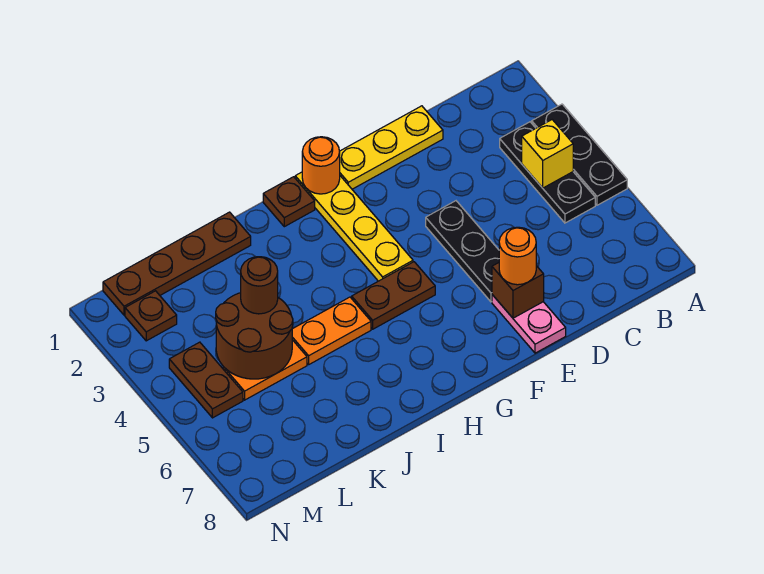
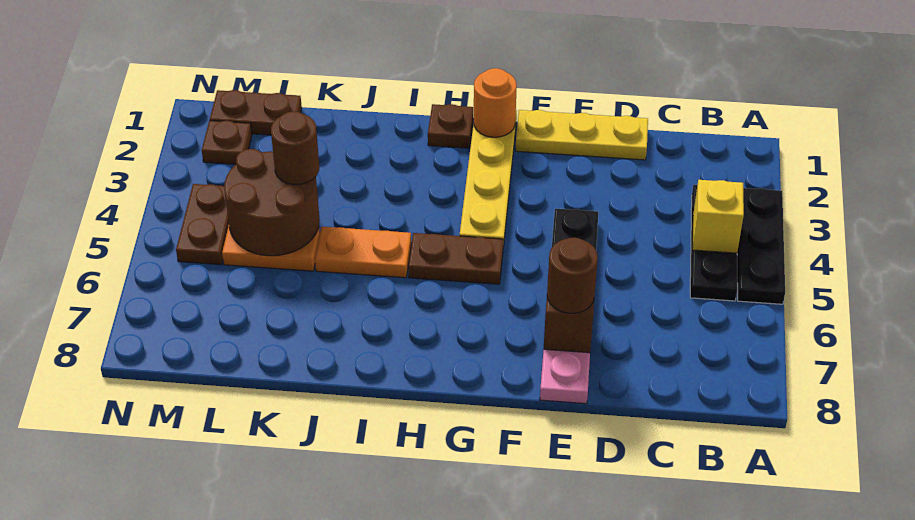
orange 1x1 round brick [499,227,536,285] -> brown 1x1 round brick [547,238,598,313]
brown 1x4 plate [103,212,251,315] -> brown 1x2 plate [210,90,302,135]

